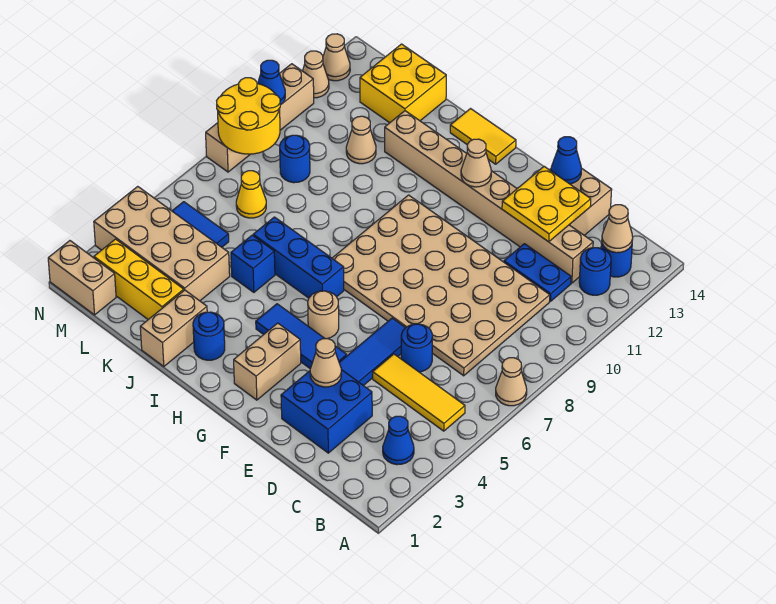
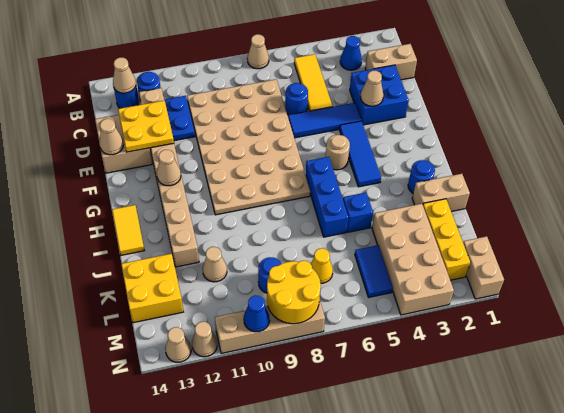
blue 1x1 cone [551,137,581,184] -> tan 1x1 cone [100,119,123,155]
tan 1x2 brick [234,323,301,400] -> tan 1x2 brick moved to [365,44,417,80]

